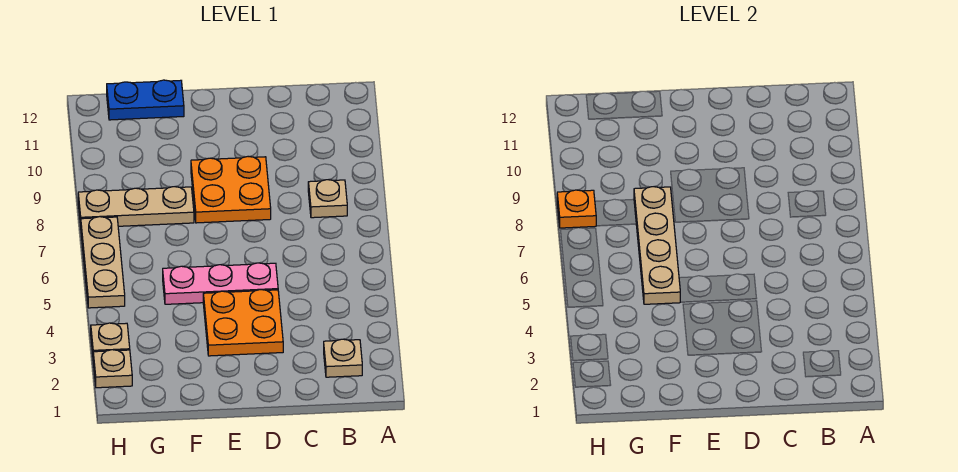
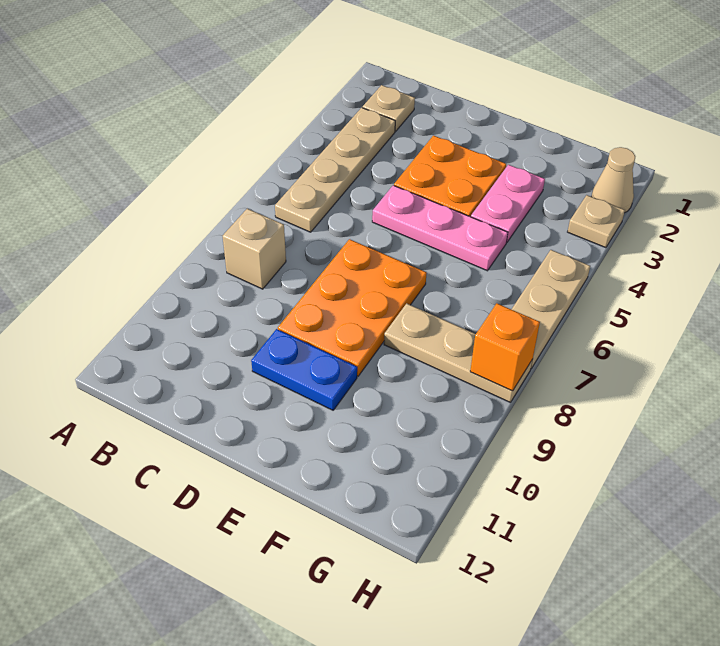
tan 1x1 plate [308,180,347,218] -> tan 1x1 brick [223,209,286,289]
orange 2x2 plate [191,157,271,223] -> orange 2x3 plate [278,239,427,376]
none -> pink 1x2 plate [471,165,545,242]
tan 1x4 plate [634,187,680,304] -> tan 1x4 plate moved to [275,108,395,232]
blue 1x2 plate [107,80,184,120] -> blue 1x2 plate moved to [251,329,357,410]
tan 1x1 plate [93,350,132,388] -> tan 1x1 cone [591,147,635,213]
orange 1x1 plate [557,190,596,228] -> orange 1x1 brick [470,303,540,391]

